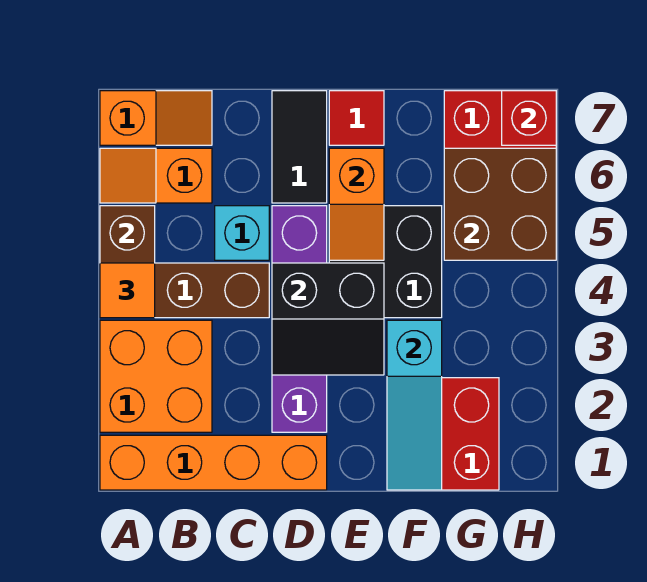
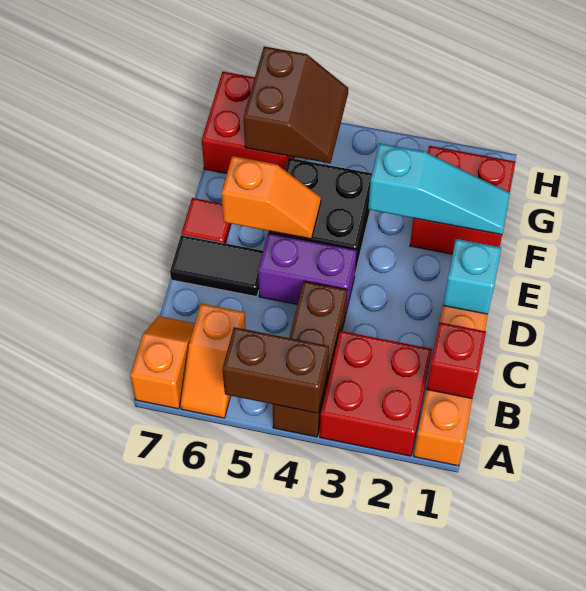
orange 2x2 brick [100,320,212,432] -> red 2x2 brick [320,331,432,456]
orange 1x1 tile [100,263,155,318] -> none
cyan 1x1 brick [215,206,269,260] -> cyan 1x1 brick moved to [443,239,501,314]
purple 1x4 brick [272,206,327,432] -> purple 1x2 brick [258,233,357,312]
black 2x2 slope [272,263,384,375] -> none
brown 2x2 brick [444,148,556,260] -> brown 2x2 slope [244,46,348,163]
red 1x1 brick [502,91,556,145] -> red 1x1 brick moved to [426,322,486,399]

